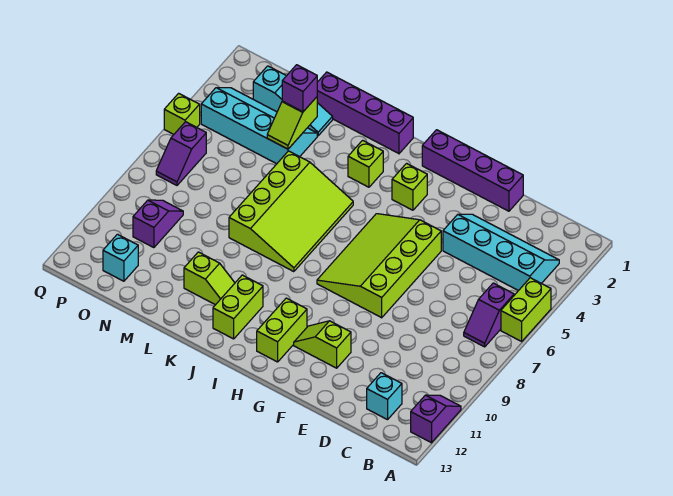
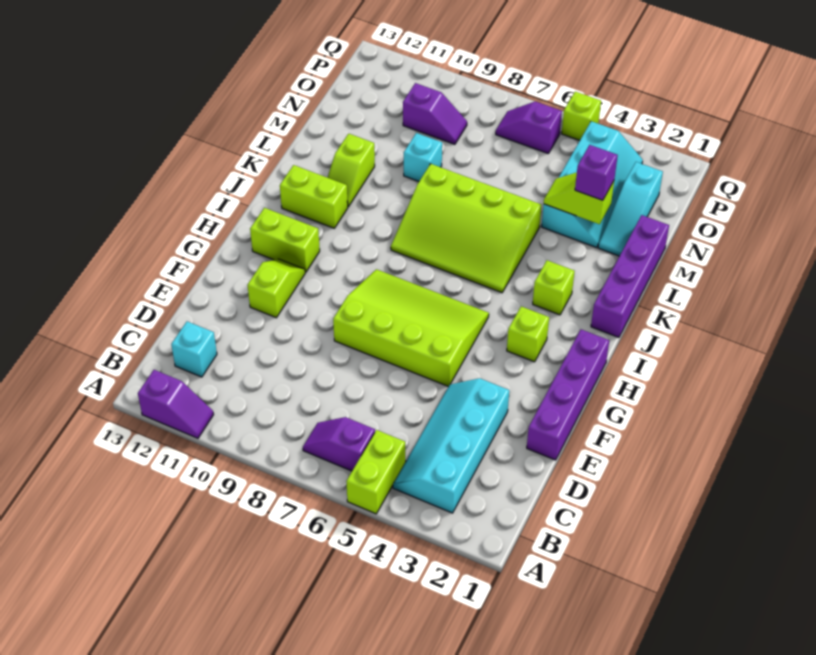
lime 1x2 brick [501,278,551,341] -> lime 1x2 brick turned to [346,430,406,514]
cyan 2x4 slope [443,214,559,291] -> cyan 2x4 slope turned to [393,378,509,513]
cyan 1x1 brick [103,234,138,281] -> cyan 1x1 brick moved to [404,133,442,181]

